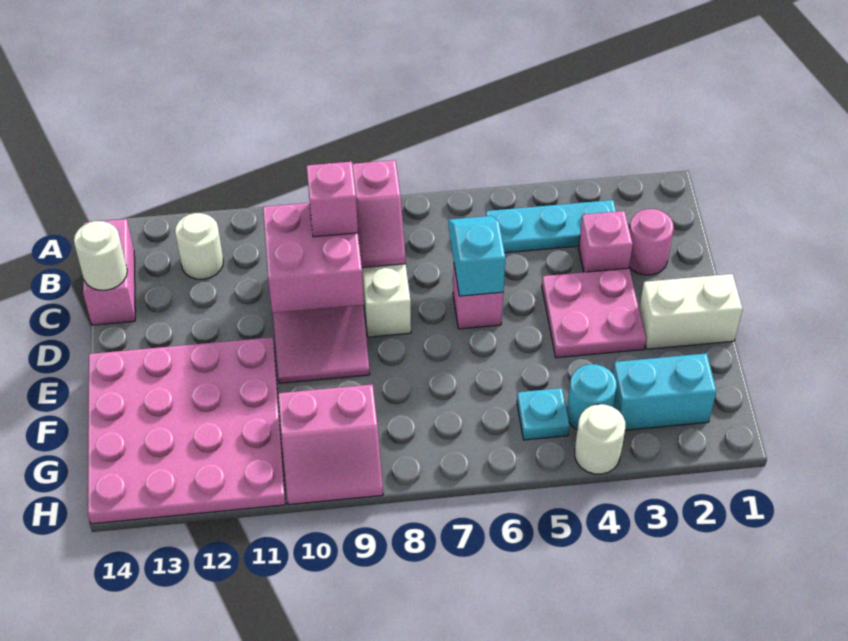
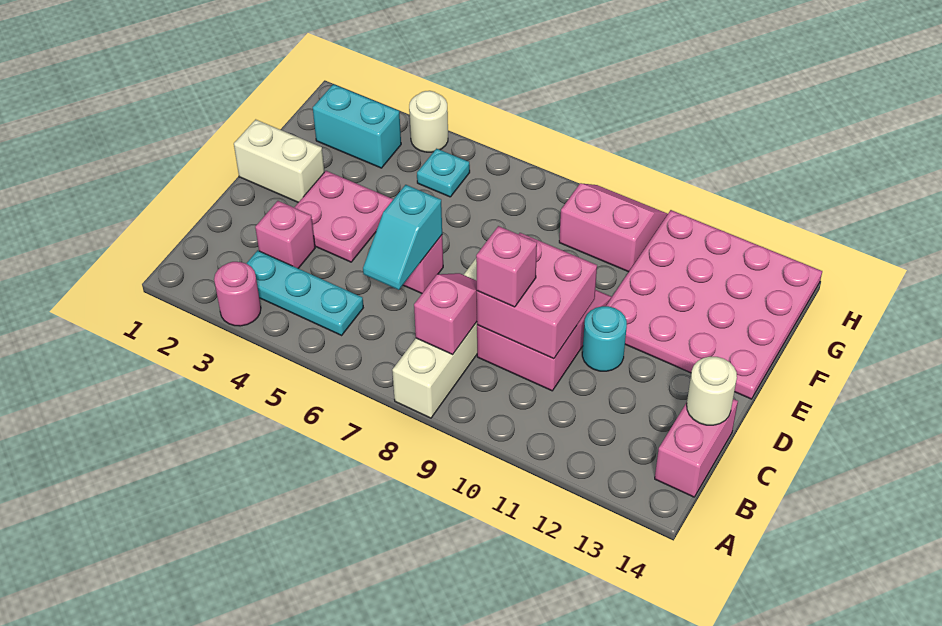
white 1x1 round brick [175,213,223,279] -> none
pink 1x1 round brick [629,209,674,275] -> pink 1x1 round brick moved to [214,262,261,326]
cyan 1x1 round brick [567,364,617,430] -> cyan 1x1 round brick moved to [582,306,627,371]

